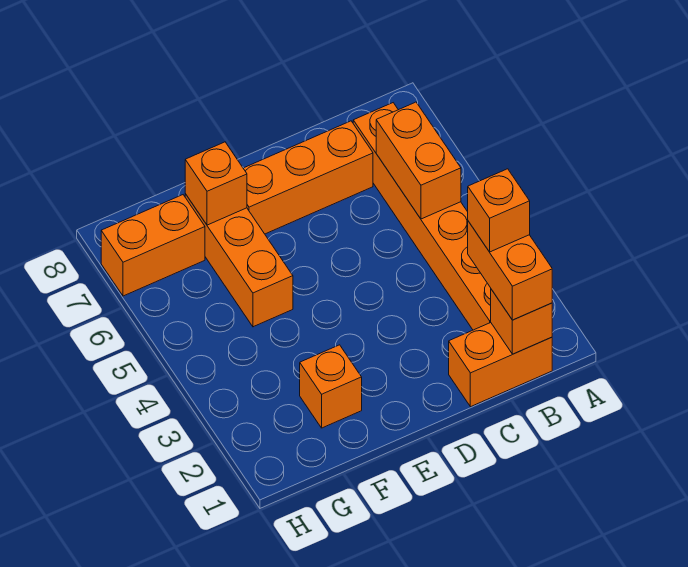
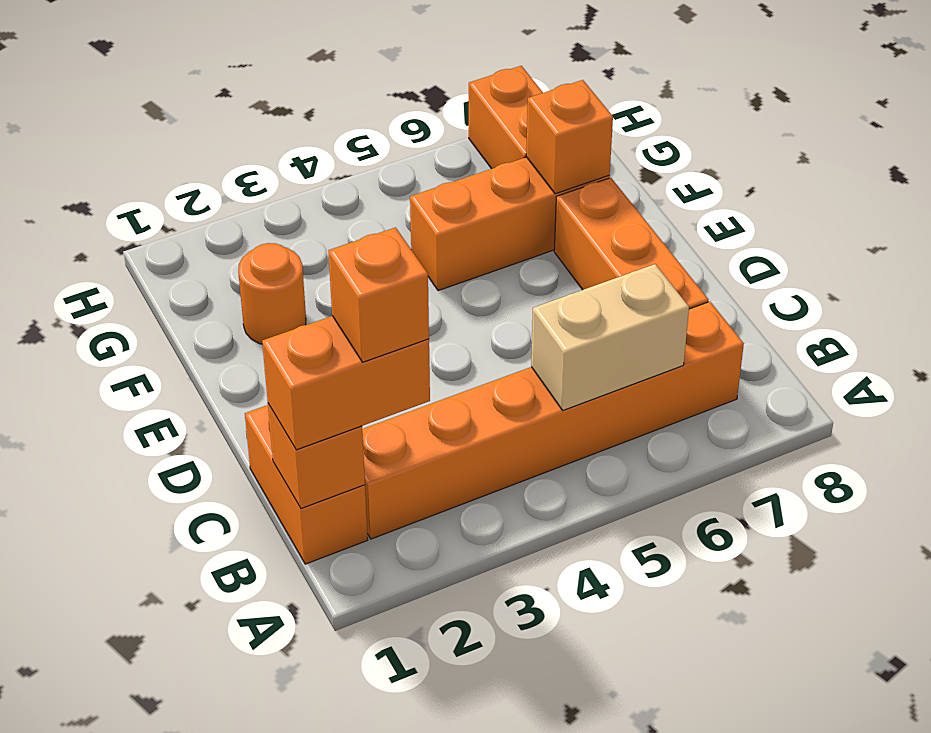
orange 1x2 brick [376,102,461,219] -> tan 1x2 brick [531,264,689,410]
orange 1x1 brick [300,345,362,428] -> orange 1x1 round brick [238,243,306,344]

